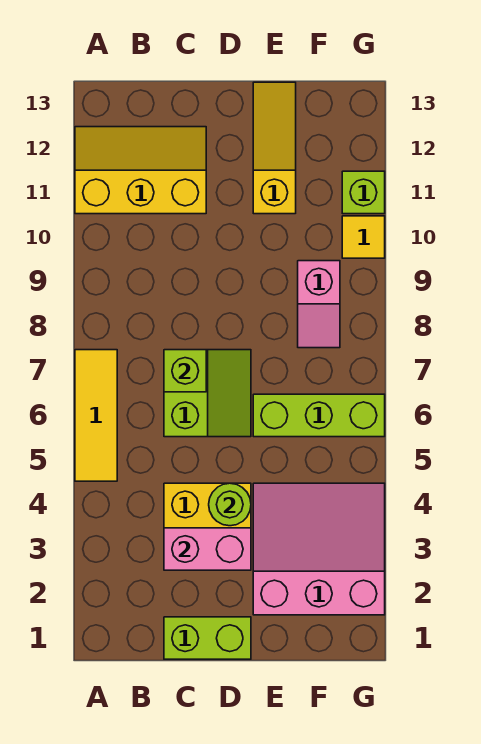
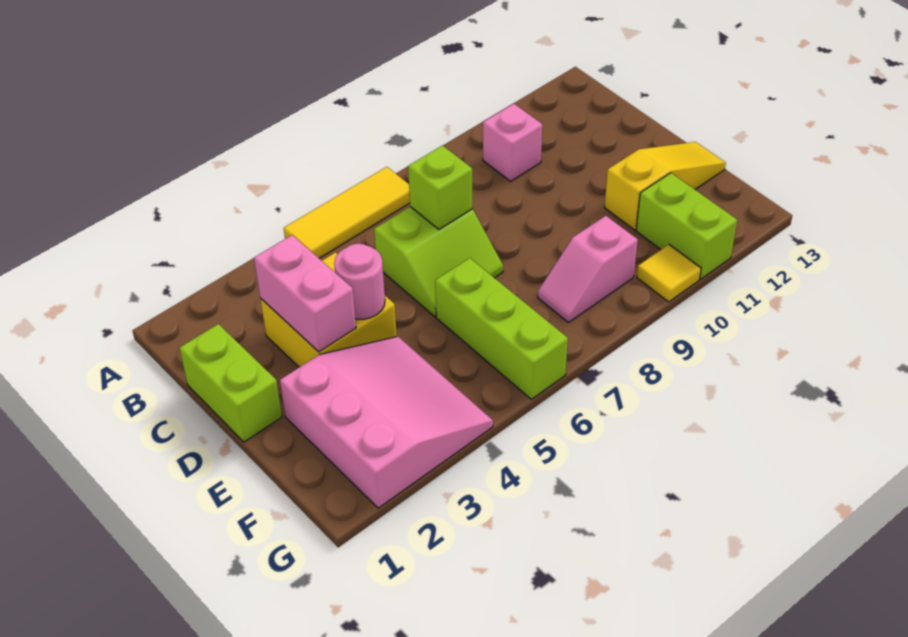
yellow 2x3 slope [75,127,206,214] -> none
none -> pink 1x1 brick [483,104,542,181]
lime 1x1 round brick [209,483,251,526] -> pink 1x1 round brick [334,244,385,319]
lime 1x1 brick [342,171,385,214] -> lime 1x2 brick [636,173,737,279]

